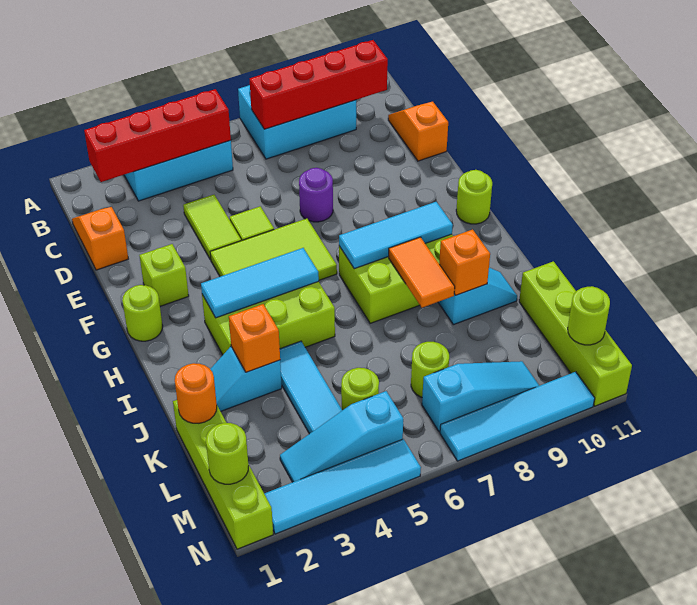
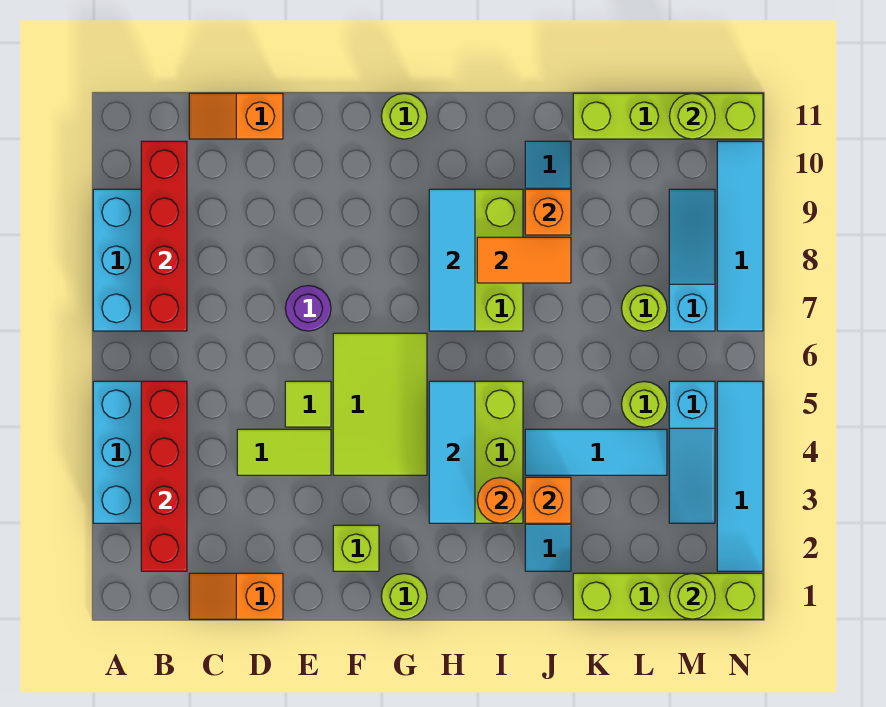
orange 1x1 round brick [175,363,217,423] -> orange 1x1 round brick moved to [477,478,523,523]

